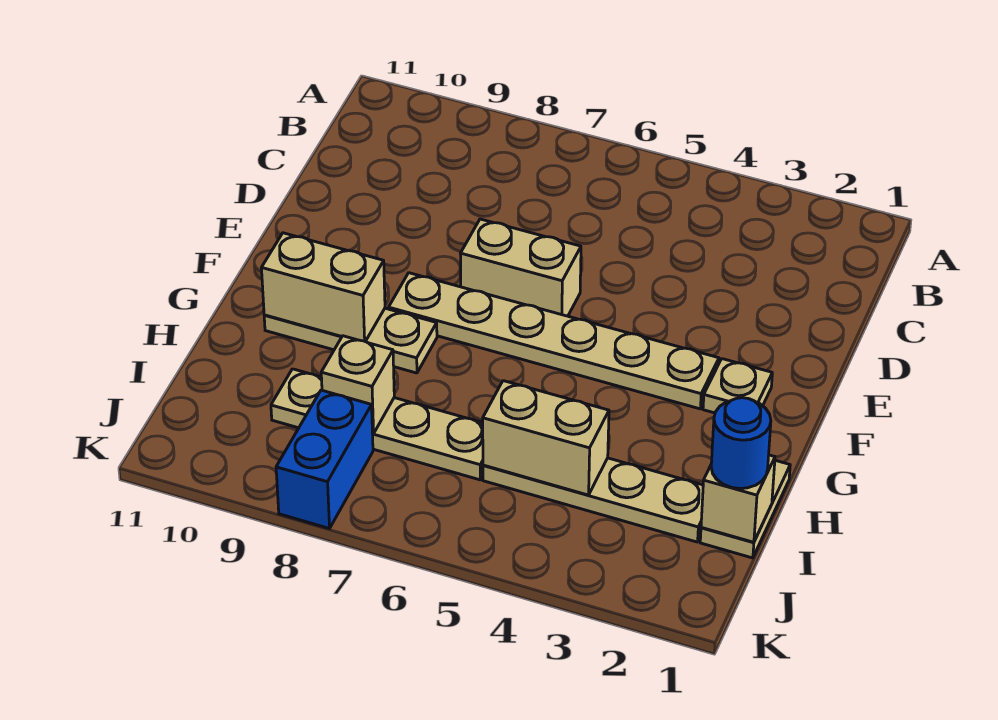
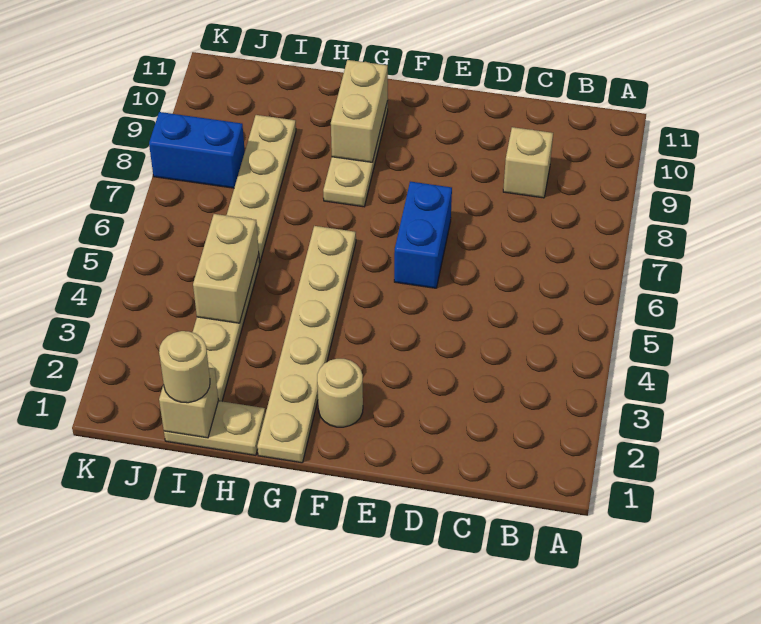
tan 1x2 brick [461,219,581,316] -> blue 1x2 brick [394,182,452,288]
tan 1x1 plate [703,359,772,413] -> tan 1x1 round brick [317,359,363,427]
tan 1x6 plate [389,273,719,409] -> tan 1x6 plate moved to [257,226,356,463]
blue 1x1 round brick [711,398,771,489] -> tan 1x1 round brick [159,331,210,403]
tan 1x1 brick [321,336,394,434] -> tan 1x1 brick moved to [503,127,553,198]

